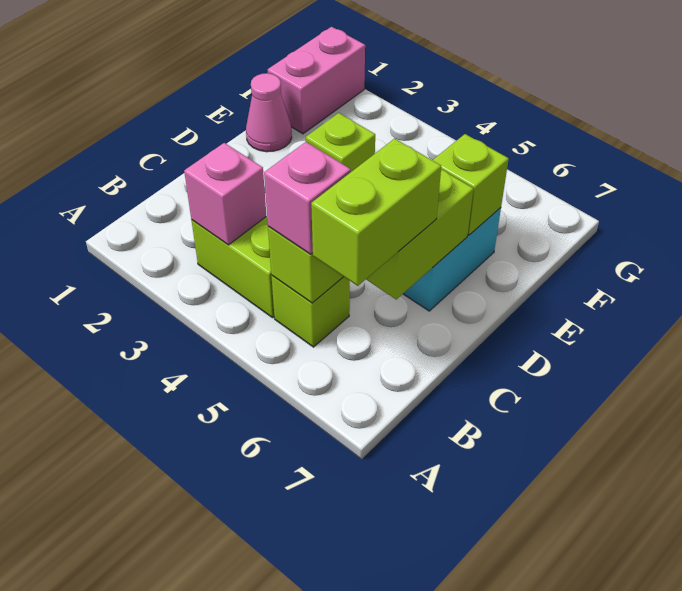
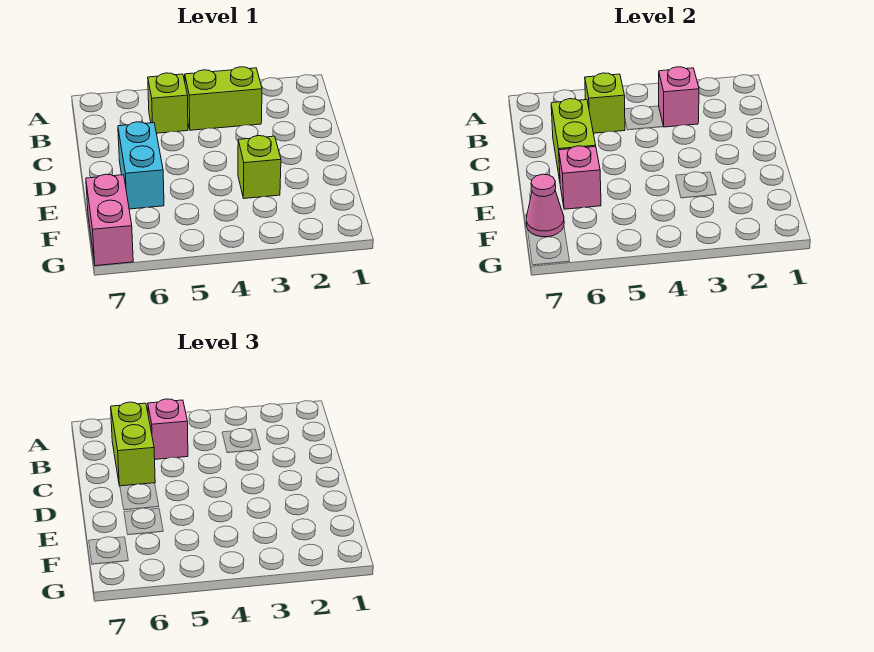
pink 1x1 cone [246,73,292,152] -> pink 1x1 cone moved to [526,174,564,237]
lime 1x1 brick [433,134,509,235] -> pink 1x1 brick [559,146,601,209]
pink 1x2 brick [268,27,365,134] -> pink 1x2 brick moved to [86,174,133,266]

